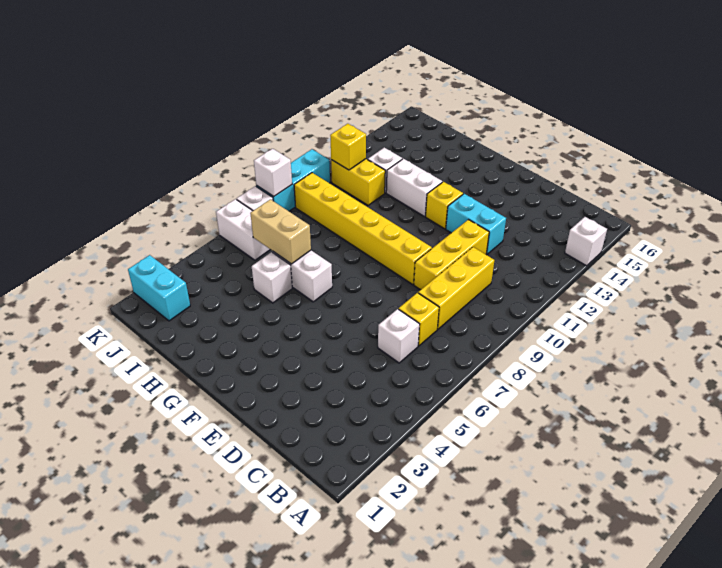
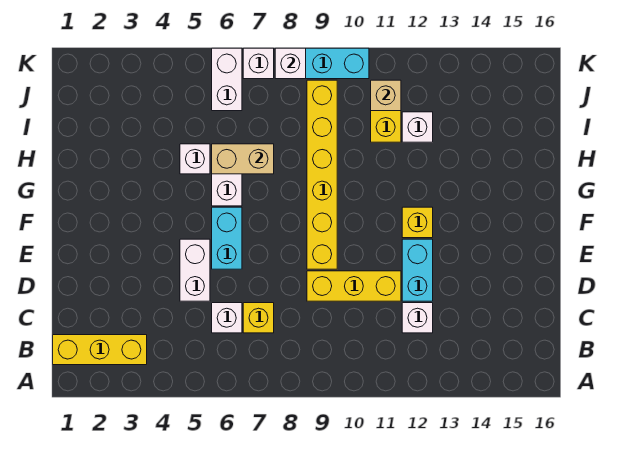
white 1x1 brick [565,217,607,266] -> white 1x1 brick moved to [402,303,433,333]
yellow 1x3 brick [418,247,494,329] -> yellow 1x3 brick moved to [53,335,147,365]
white 1x2 brick [386,159,442,217] -> white 1x2 brick moved to [180,239,210,301]
tan 1x2 brick [250,199,311,264] -> tan 1x2 brick turned to [212,144,274,174]
cyan 1x2 brick [128,255,190,321] -> cyan 1x2 brick moved to [212,207,242,269]
yellow 1x1 brick [330,124,366,170] -> tan 1x1 brick [371,80,401,111]

